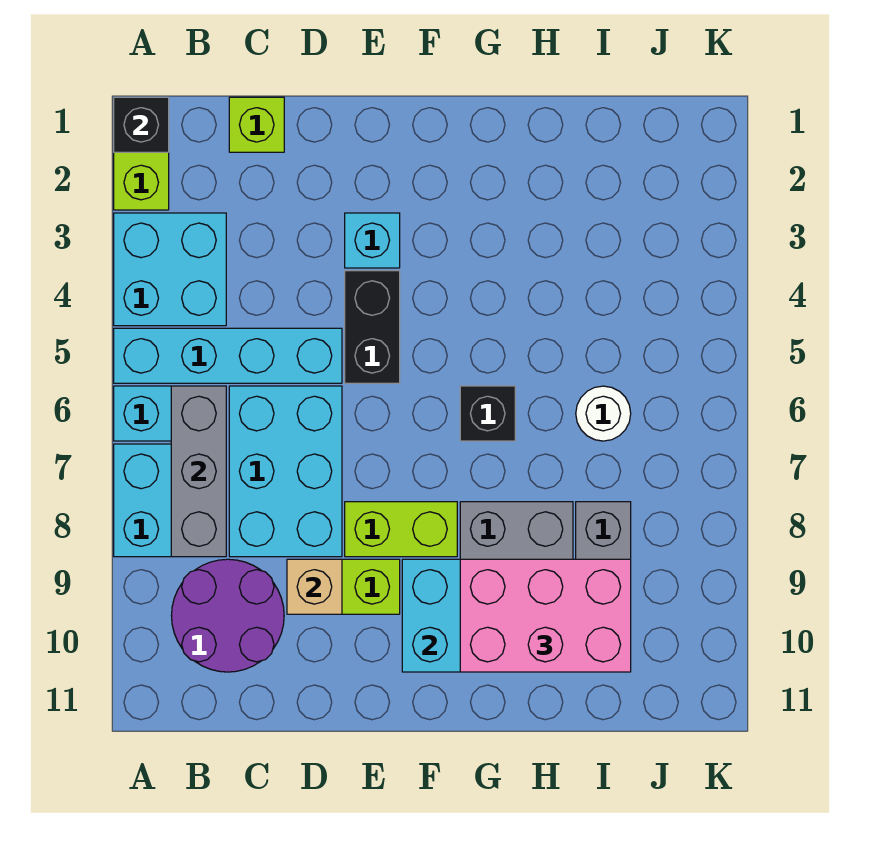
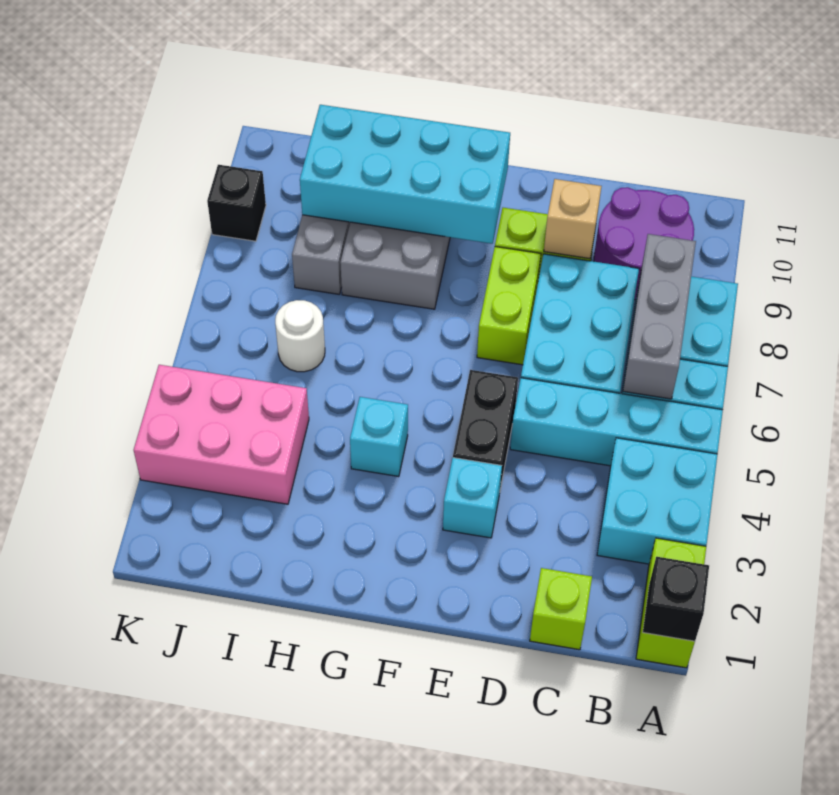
lime 1x2 brick [345,502,457,557] -> lime 1x2 brick turned to [477,247,541,365]
none -> cyan 1x1 brick [350,397,408,477]
black 1x1 brick [460,386,515,441] -> black 1x1 brick moved to [207,165,266,241]
pink 2x3 brick [460,559,631,672] -> pink 2x3 brick moved to [134,365,309,504]

